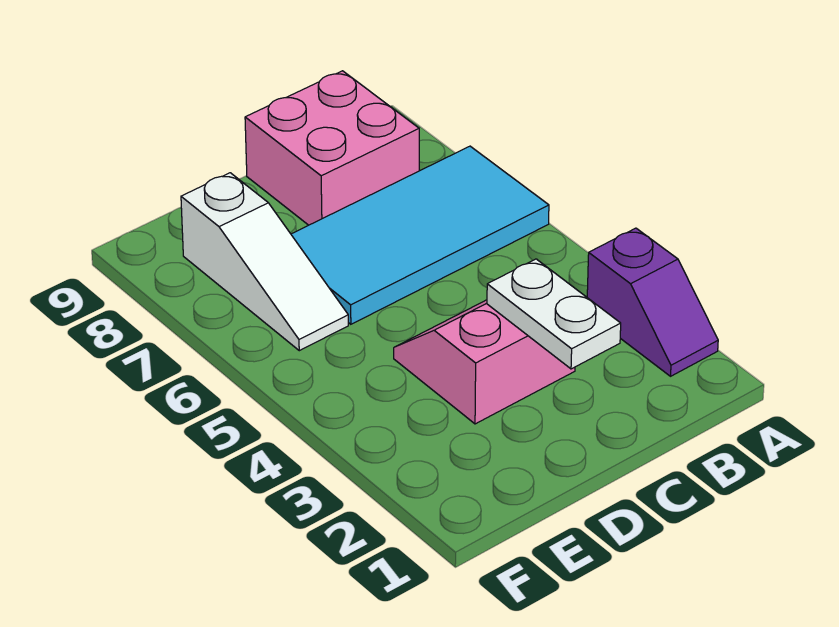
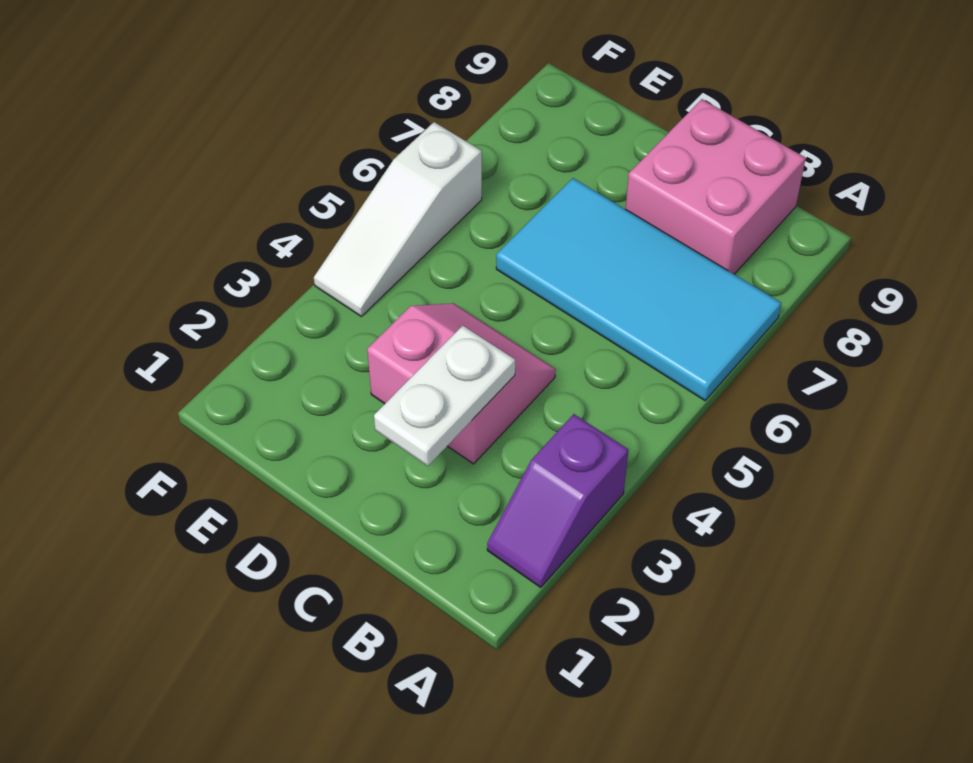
white 1x3 slope [181,173,348,351] -> white 1x3 slope moved to [314,122,482,316]

